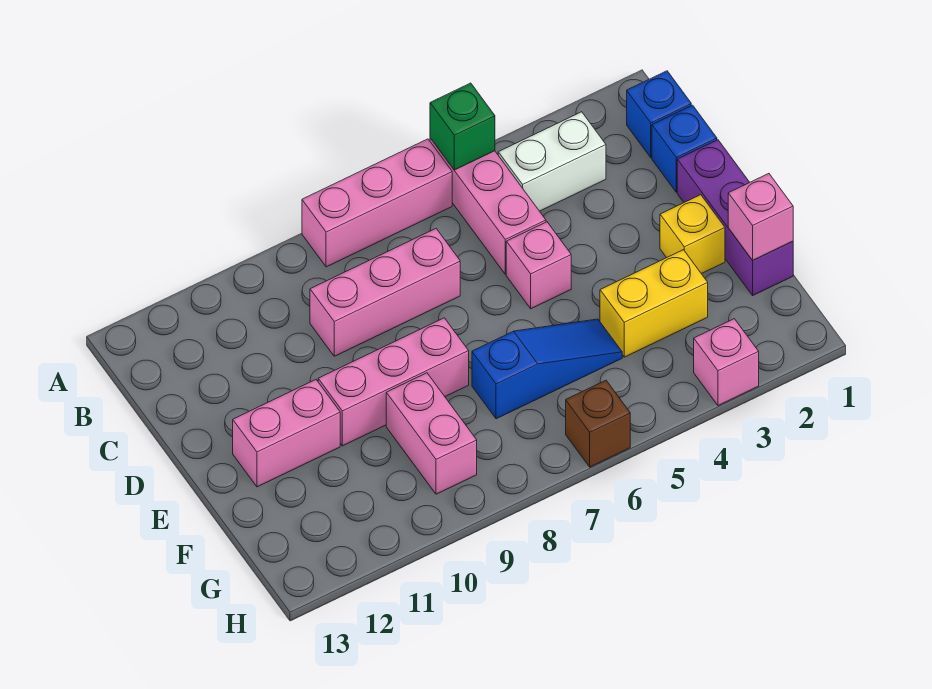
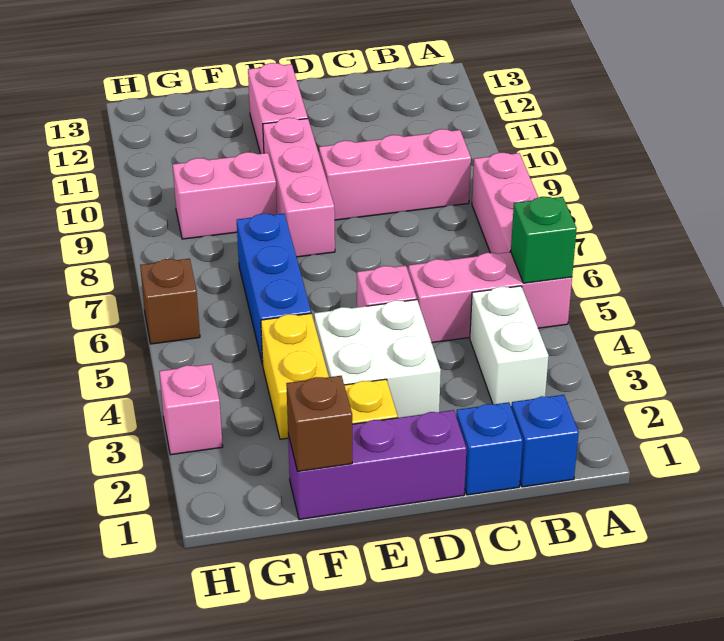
pink 1x3 brick [310,229,460,356] -> pink 1x3 brick turned to [319,129,471,220]
none -> white 2x2 brick [314,300,441,418]
pink 1x1 brick [728,174,793,260] -> brown 1x1 brick [286,376,352,472]
blue 1x3 slope [472,319,622,419] -> blue 1x3 brick [237,214,311,365]

